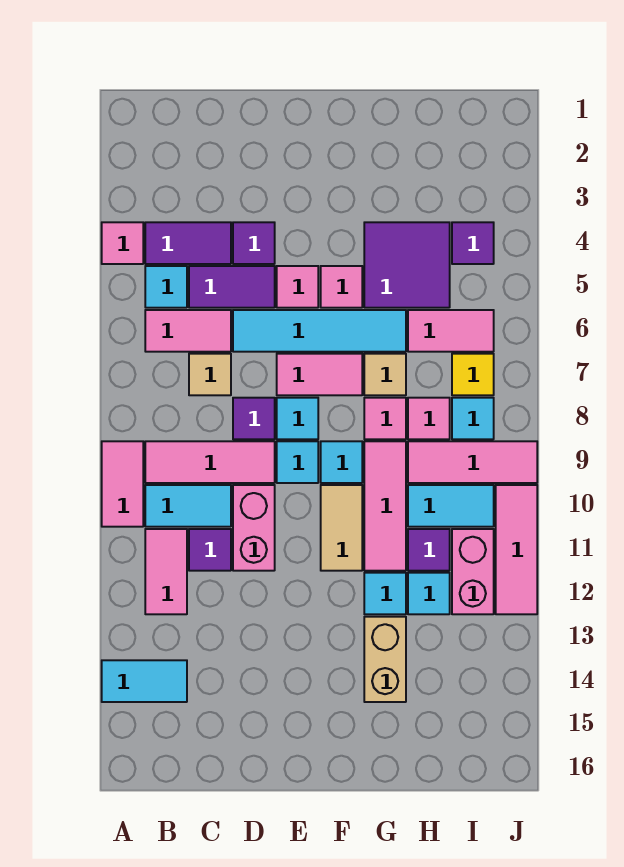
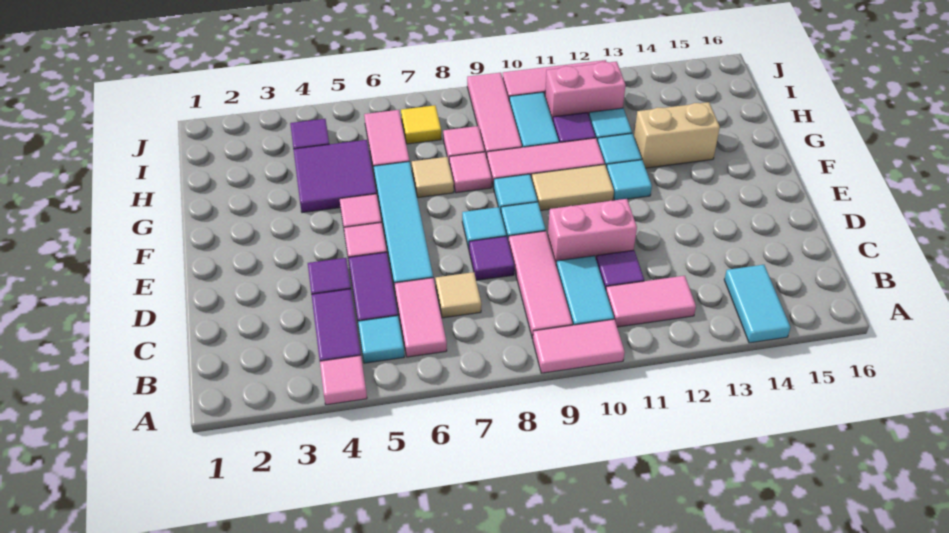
pink 1x2 tile [277,354,362,395] -> none
cyan 1x1 tile [452,398,494,439] -> cyan 1x1 tile moved to [607,160,652,200]

